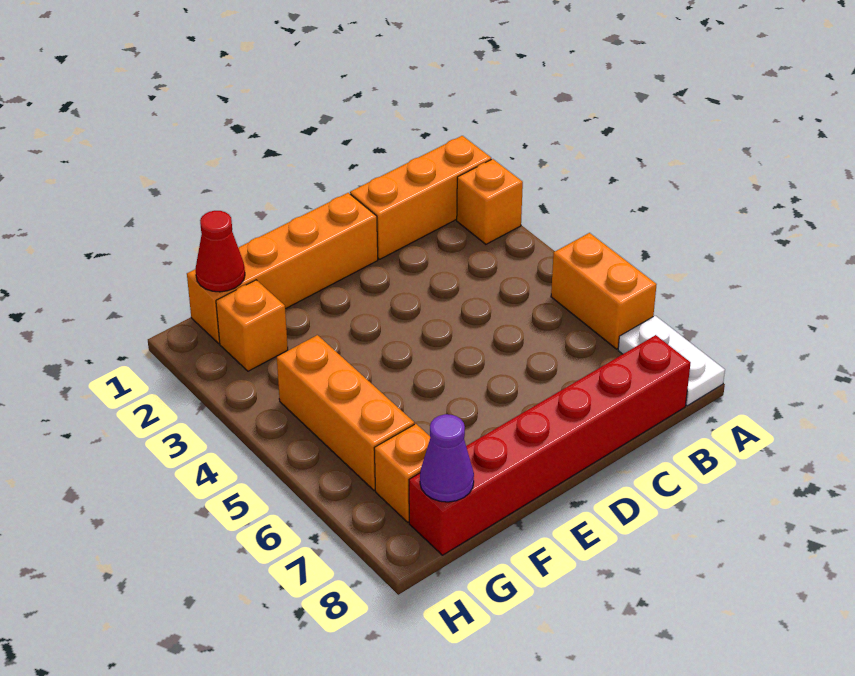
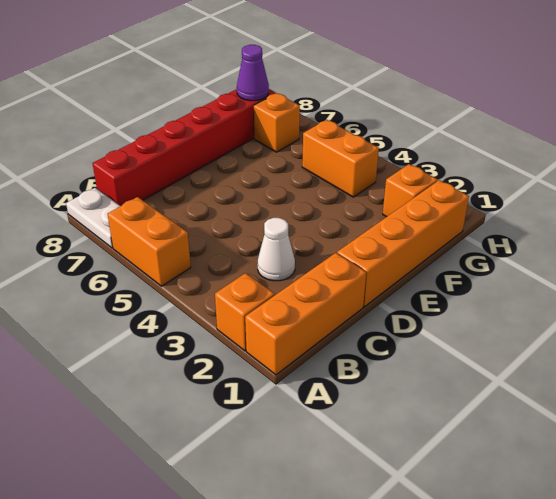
none -> white 1x1 cone [257,218,295,281]
red 1x1 cone [195,211,245,292] -> none
orange 1x3 brick [277,335,414,490] -> orange 1x2 brick [302,120,379,197]

